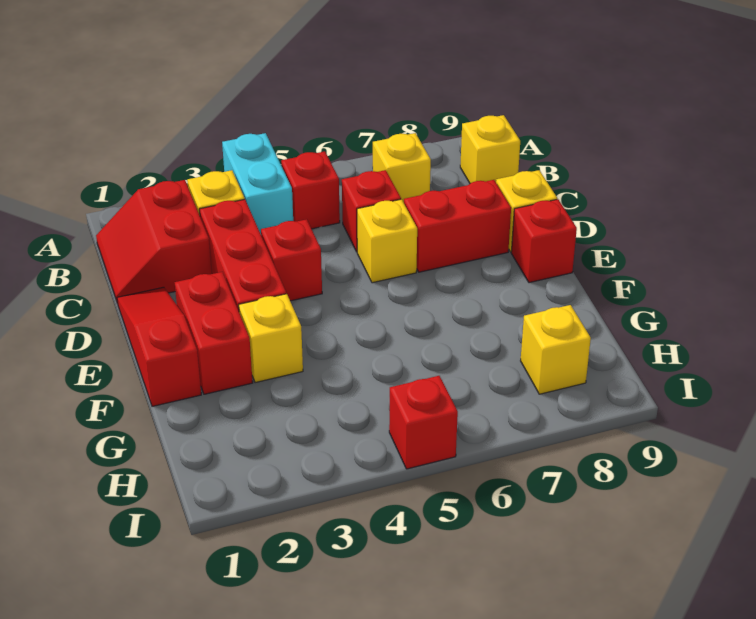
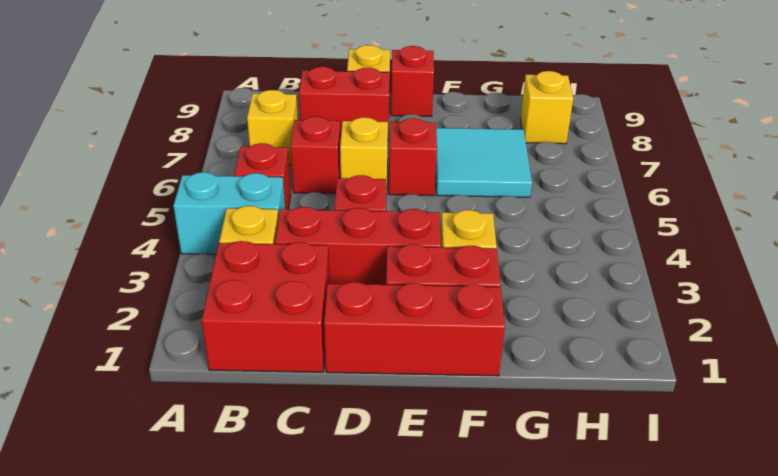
red 2x2 slope [96,180,212,303] -> red 2x2 brick [202,241,330,372]
yellow 1x1 brick [460,115,520,183] -> none
red 1x3 slope [117,287,201,406] -> red 1x3 brick [324,282,505,376]
red 1x2 brick [404,180,511,272] -> red 1x2 brick turned to [299,67,389,136]
none -> cyan 2x2 tile [436,128,532,197]
red 1x1 brick [389,376,458,469] -> red 1x1 brick moved to [389,118,437,196]

